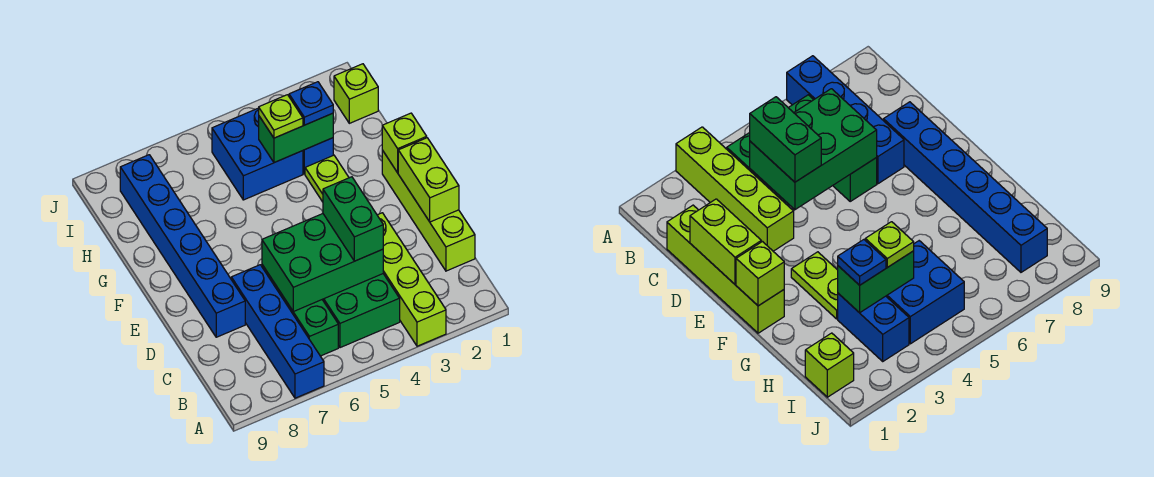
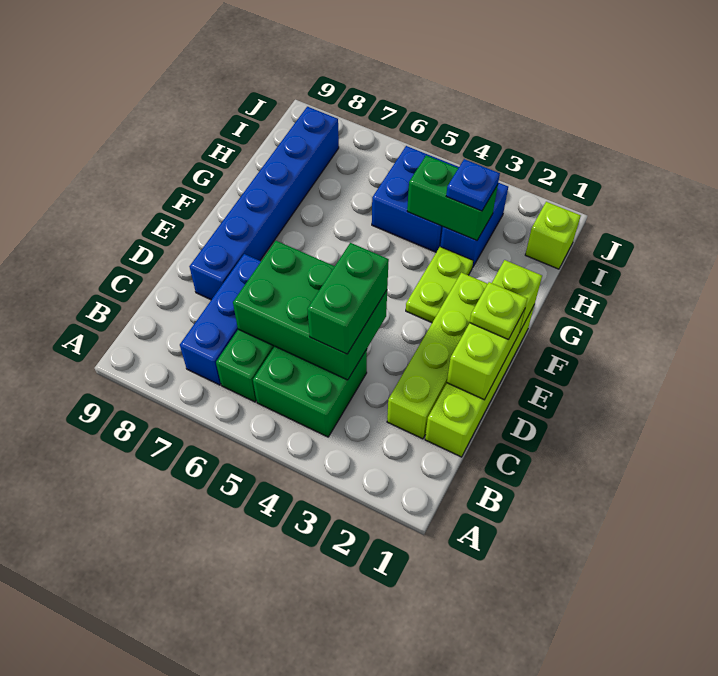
lime 1x4 brick [377,213,446,346] -> lime 1x4 brick moved to [387,273,487,439]
blue 1x4 brick [231,265,324,398] -> blue 1x3 brick [180,254,261,385]
lime 1x1 plate [259,95,303,138] -> lime 1x1 plate moved to [470,282,528,340]

